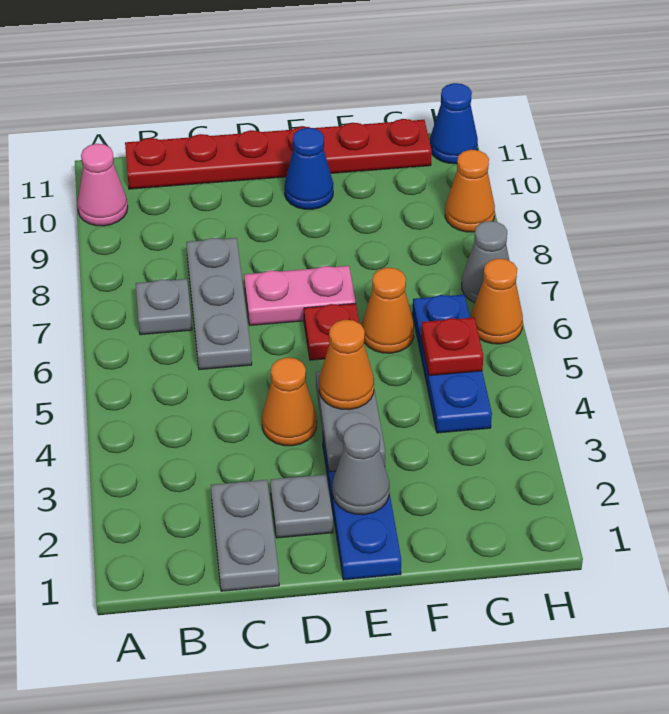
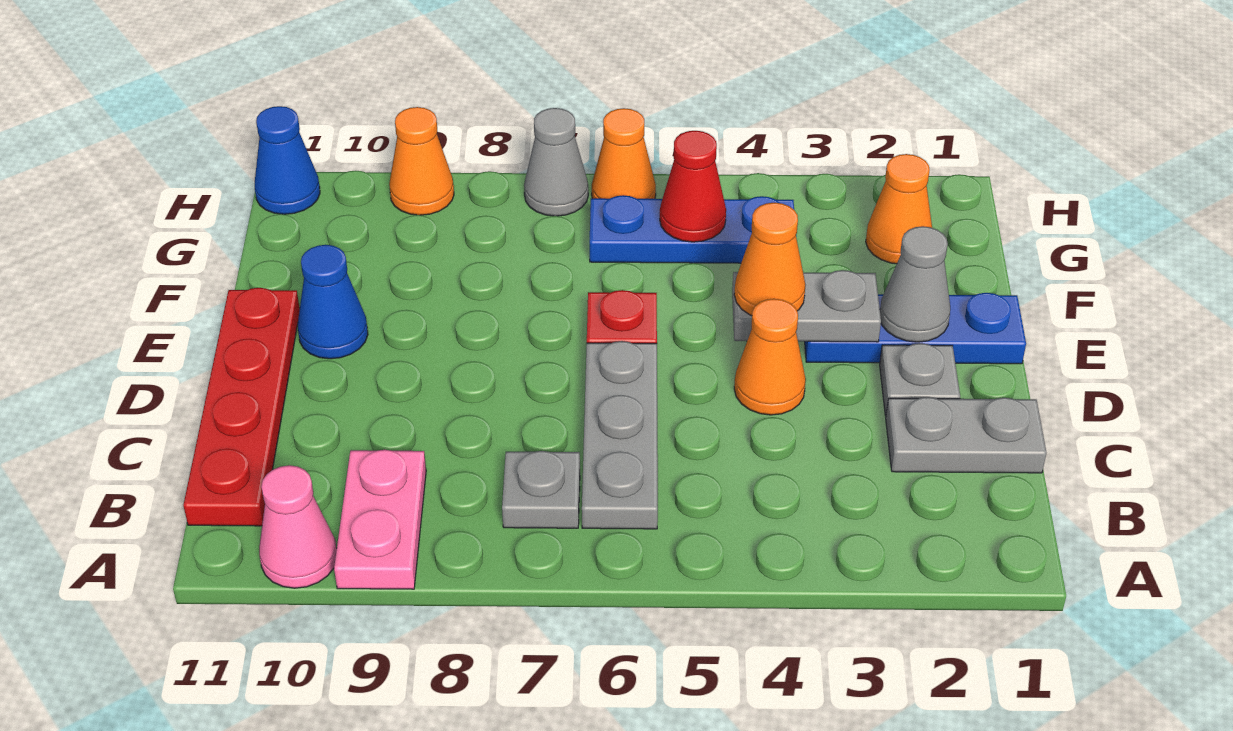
red 1x6 plate [125,119,432,189] -> red 1x4 plate [183,288,300,526]
grey 1x3 plate [186,238,252,370] -> grey 1x3 plate turned to [582,341,658,529]
pink 1x2 plate [244,266,356,325] -> pink 1x2 plate moved to [334,450,426,589]
orange 1x1 cone [362,268,414,353] -> orange 1x1 cone moved to [866,154,932,264]
red 1x1 plate [421,318,483,376] -> red 1x1 cone [660,131,726,242]

